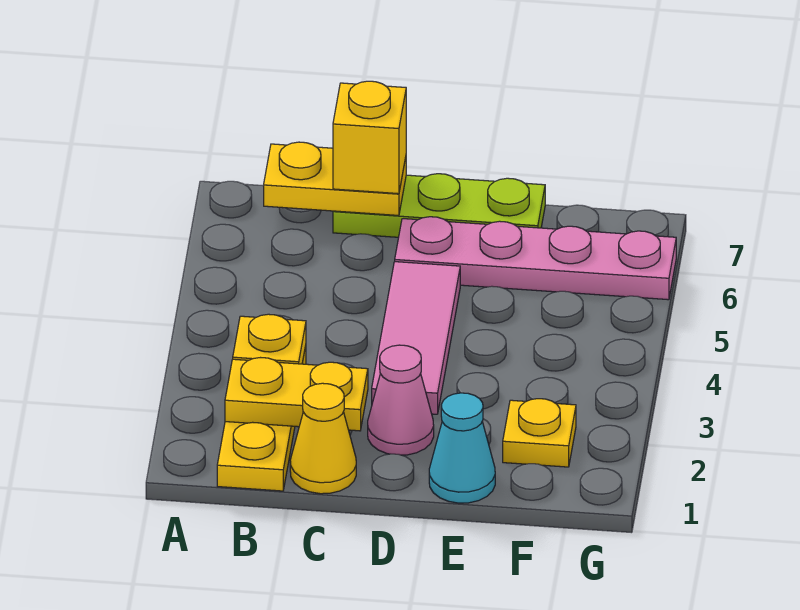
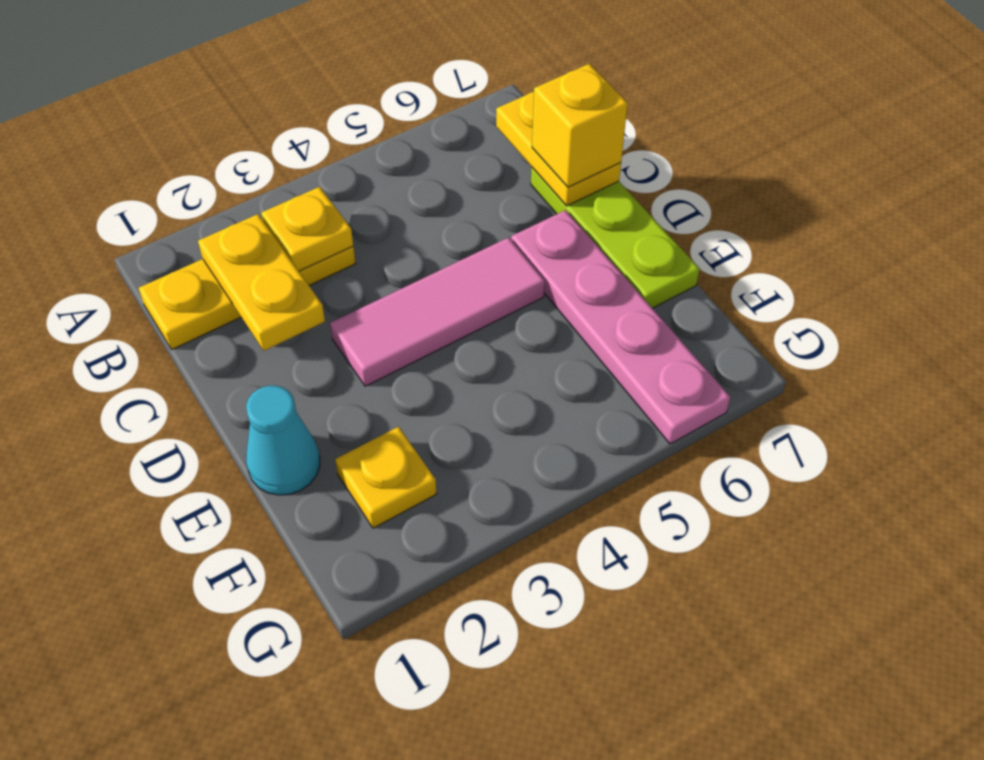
yellow 1x1 cone [290,383,356,494] -> none
pink 1x1 cone [368,345,434,455] -> none

